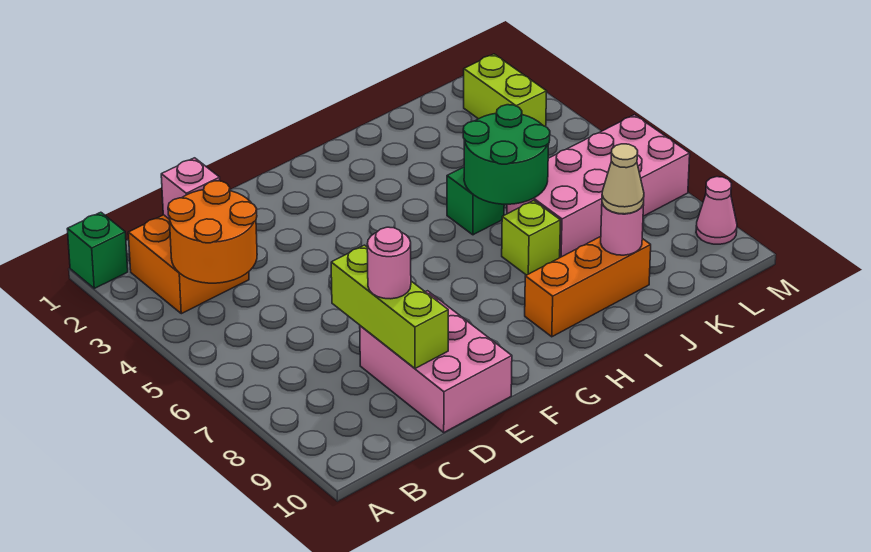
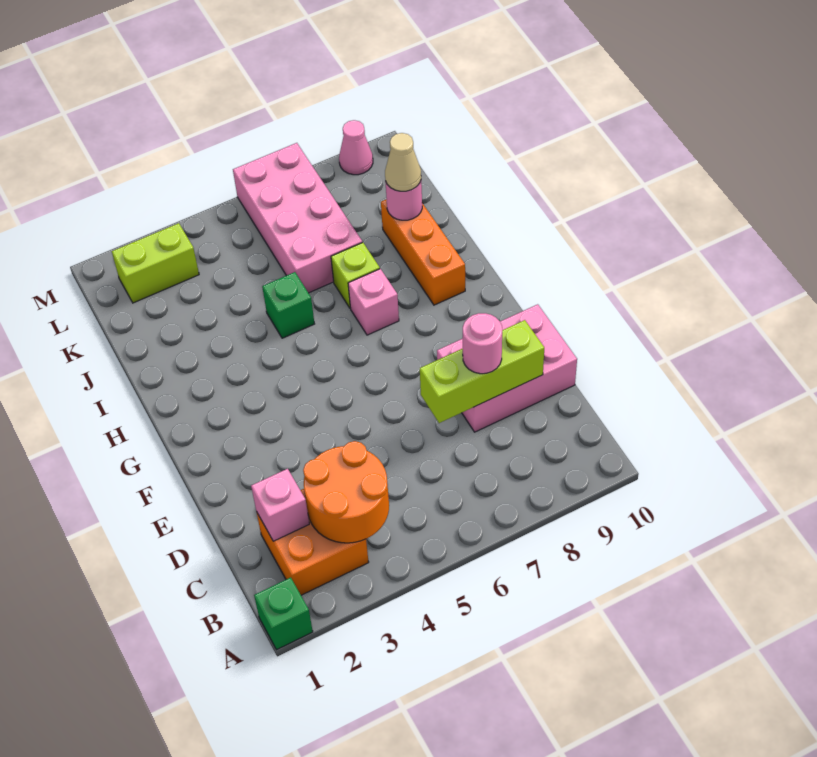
none -> pink 1x1 brick [348,269,399,335]
green 2x2 round brick [463,105,550,204] -> none

